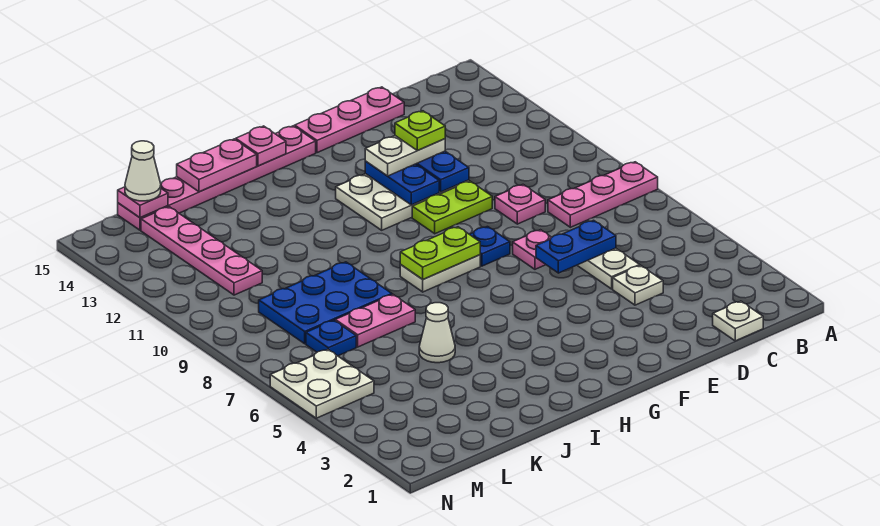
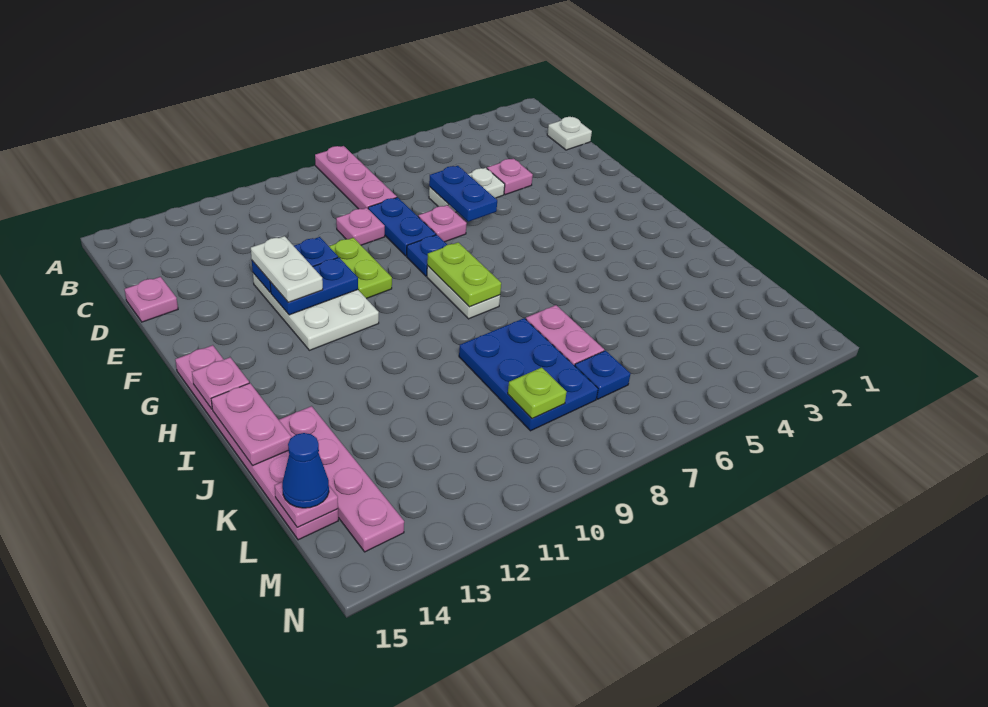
white 1x1 plate [613,265,663,305] -> pink 1x1 plate [487,159,533,195]
none -> blue 1x2 plate [368,197,436,256]
pink 1x3 plate [295,87,404,153] -> pink 1x1 plate [124,277,178,322]
lime 1x1 plate [395,111,445,151] -> lime 1x1 plate moved to [508,367,567,419]
white 1x1 cone [419,303,455,363] -> none
pink 1x4 plate [141,207,262,295] -> pink 1x4 plate turned to [279,406,404,552]
white 1x1 cone [125,141,161,201] -> blue 1x1 cone [282,433,329,508]
white 2x2 plate [270,350,374,418] -> none

